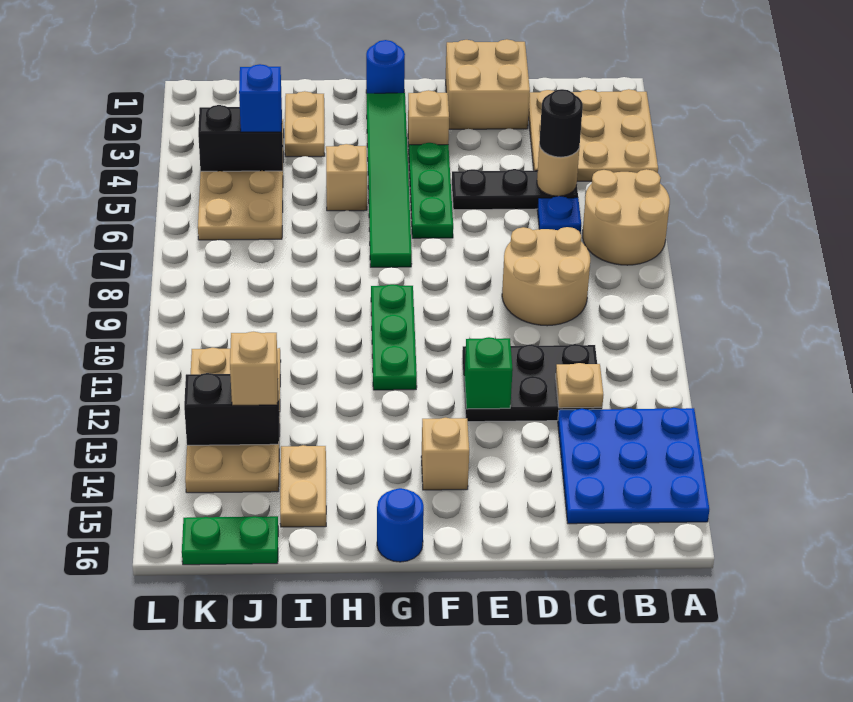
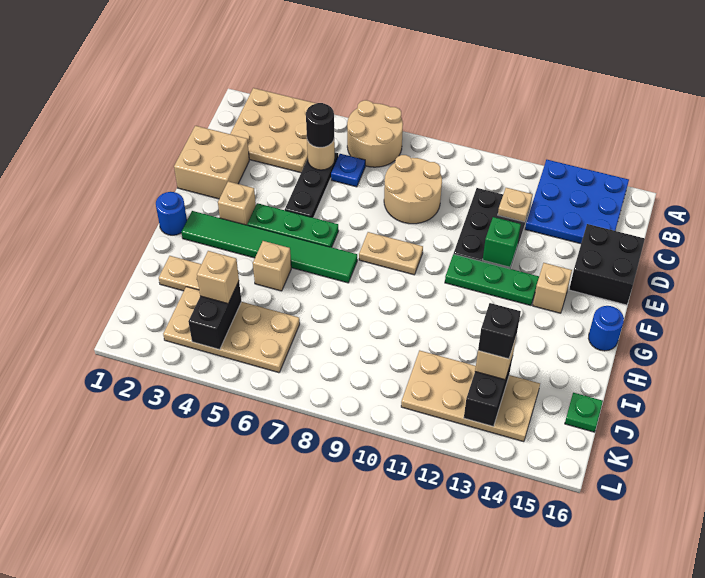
none -> black 2x2 brick [569,224,645,305]
green 1x3 plate [371,284,417,390] -> green 1x3 plate moved to [445,254,539,305]
tan 1x2 plate [280,445,326,527] -> tan 1x2 plate moved to [359,232,423,275]
blue 1x1 brick [239,64,282,132] -> tan 1x1 brick [197,251,239,304]
none -> black 1x1 brick [478,303,521,359]
green 1x2 plate [182,516,278,565] -> green 1x1 plate [565,393,603,432]

